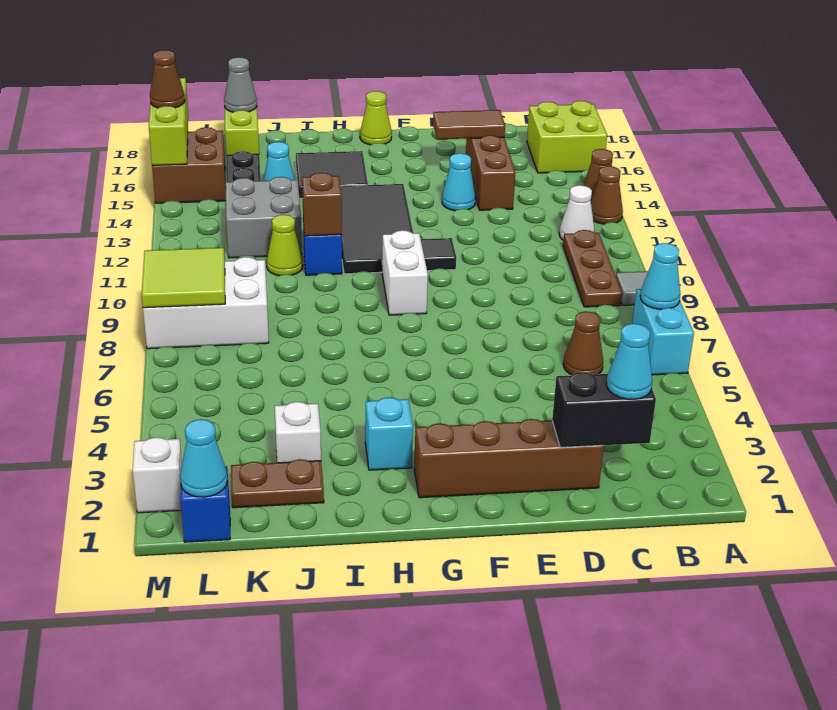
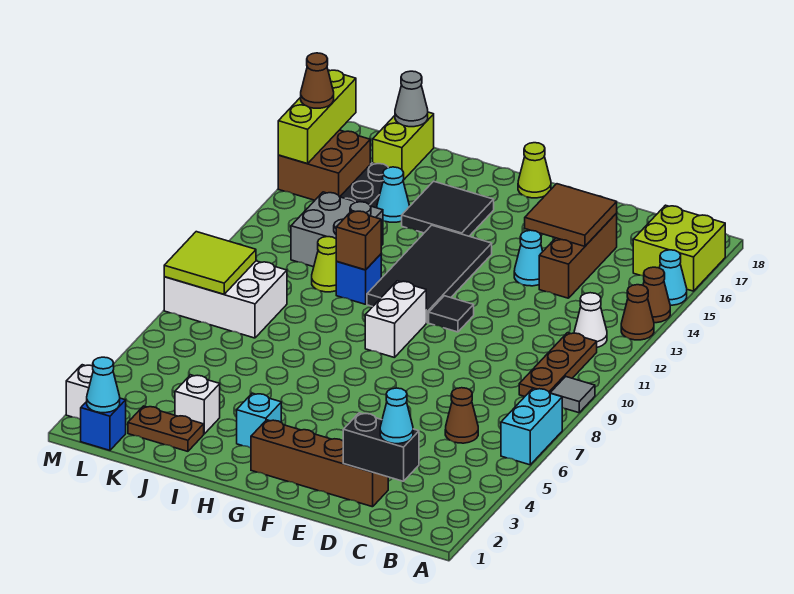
cyan 1x1 cone [640,243,680,309] -> cyan 1x1 cone moved to [659,250,687,305]
brown 1x2 tile [433,110,505,139] -> brown 2x2 tile [525,184,617,246]

